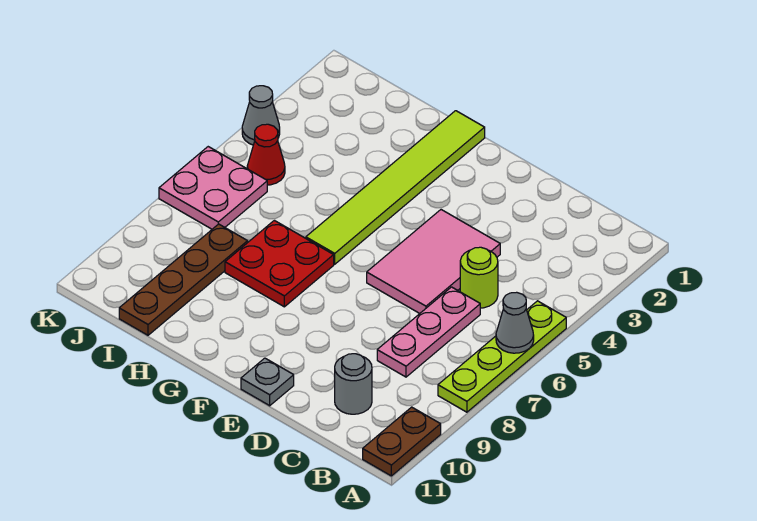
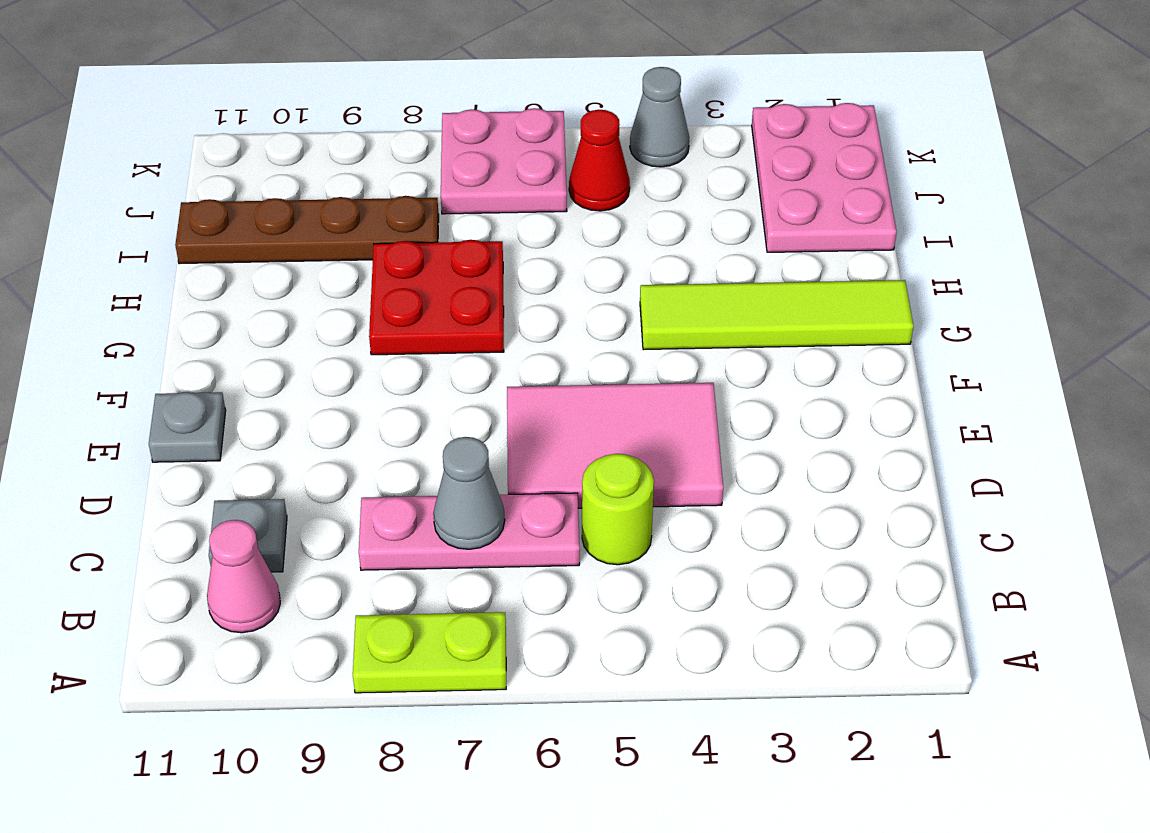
lime 1x4 plate [438,301,566,412] -> lime 1x2 plate [353,612,506,693]
grey 1x1 cone [496,292,534,353] -> grey 1x1 cone moved to [433,437,505,549]
brown 1x2 plate [363,407,441,476] -> none
none -> pink 1x1 cone [207,520,280,633]
grey 1x1 round brick [335,354,372,414] -> grey 1x1 plate [209,499,287,572]
lime 1x6 tile [306,111,485,264] -> lime 1x4 tile [640,280,913,350]
none -> pink 2x3 plate [752,103,897,252]

